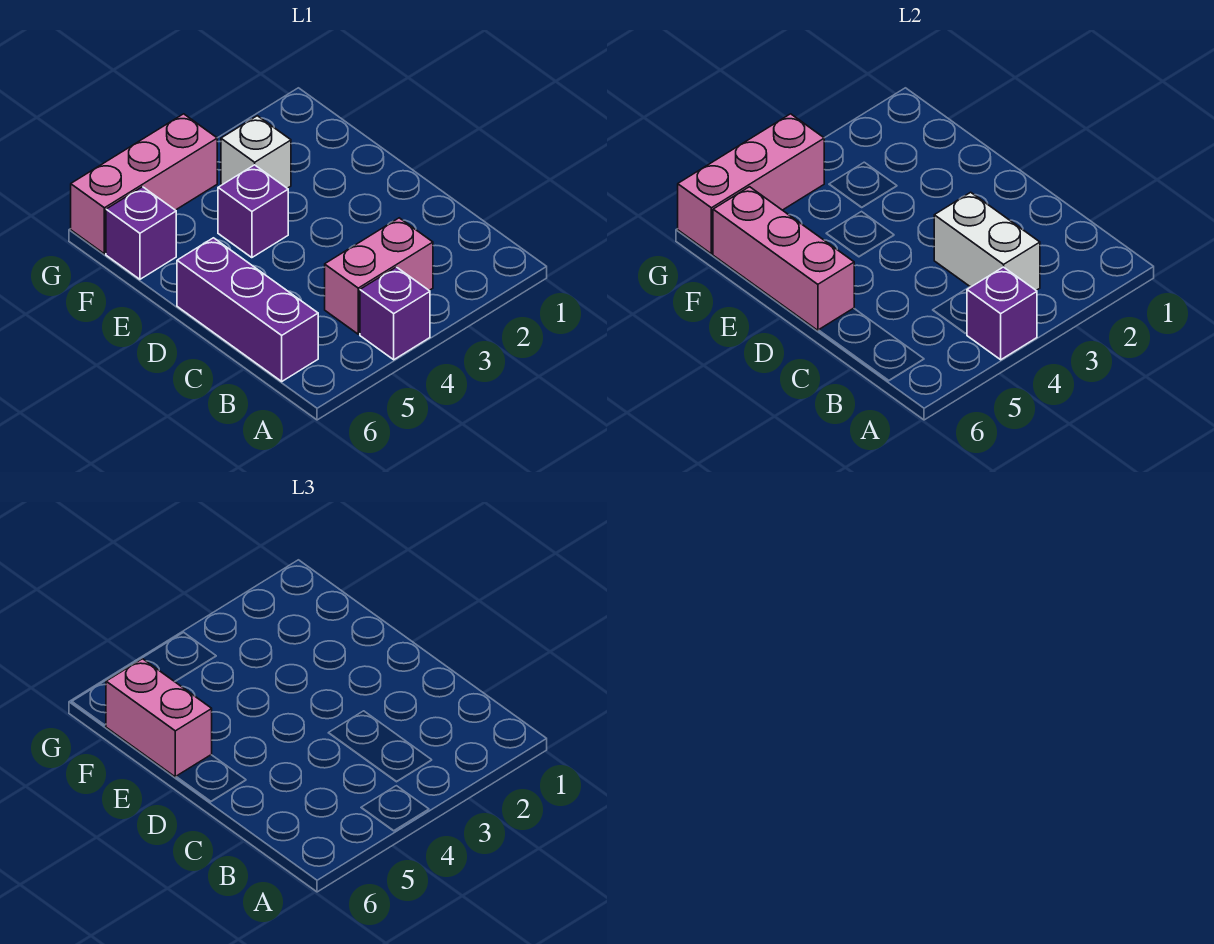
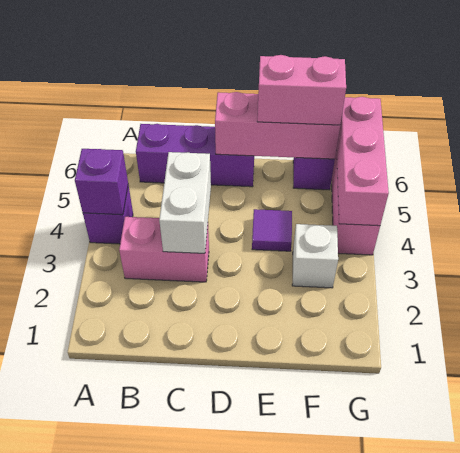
pink 1x2 brick [325,218,433,334] -> pink 1x2 brick turned to [119,217,209,282]
white 1x2 brick [934,192,1040,290] -> white 1x2 brick turned to [159,152,211,253]
purple 1x1 brick [218,165,288,258] -> purple 1x1 tile [252,209,292,251]

